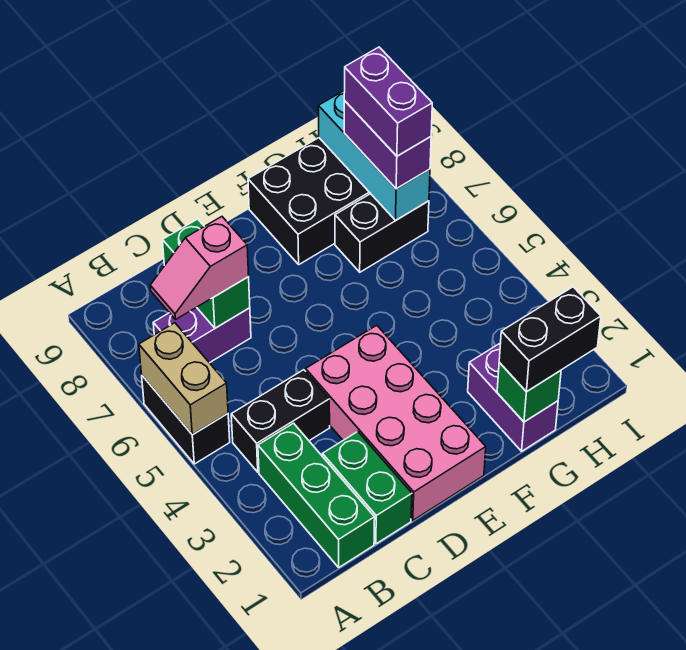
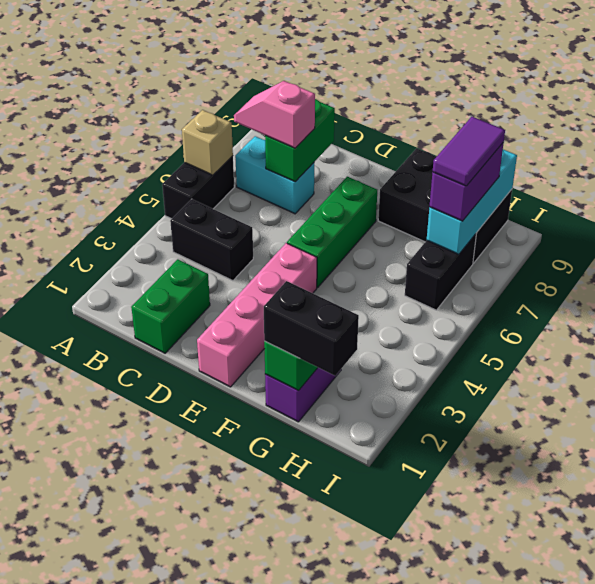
tan 1x2 brick [139,323,228,435] -> tan 1x1 brick [182,110,233,175]
green 1x3 brick [258,423,375,567] -> green 1x3 brick moved to [287,177,377,288]
purple 1x2 brick [153,307,251,363] -> cyan 1x2 brick [235,136,314,214]
pink 2x4 brick [306,325,486,520] -> pink 1x4 brick [197,243,317,387]
black 1x2 brick [335,194,429,272] -> black 1x2 brick turned to [405,233,477,310]
purple 1x2 brick [344,47,432,156] -> purple 1x2 tile [433,117,505,186]

